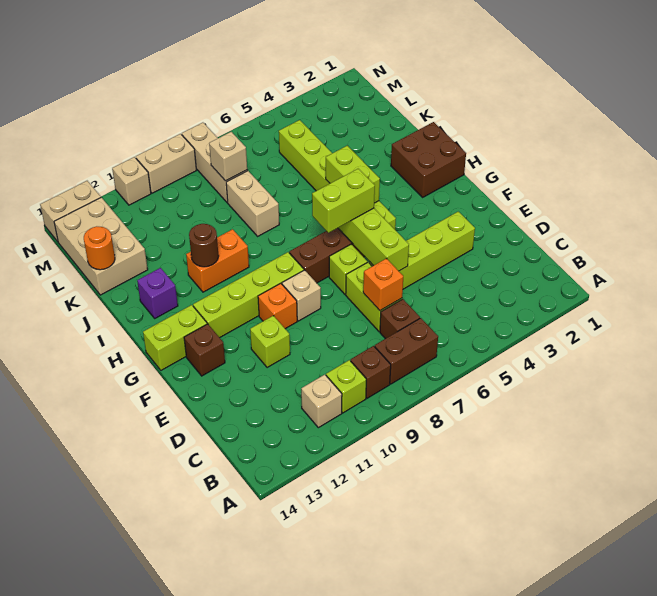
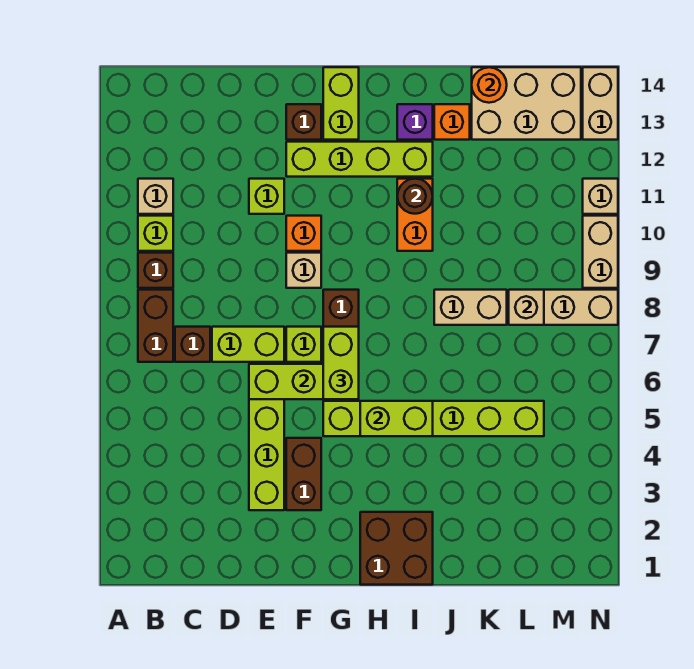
orange 1x1 brick [363,258,403,310] -> orange 1x1 brick moved to [434,104,470,140]
none -> brown 1x2 brick [286,438,321,510]
lime 1x4 brick [193,252,304,338] -> lime 1x4 brick turned to [286,142,433,177]

